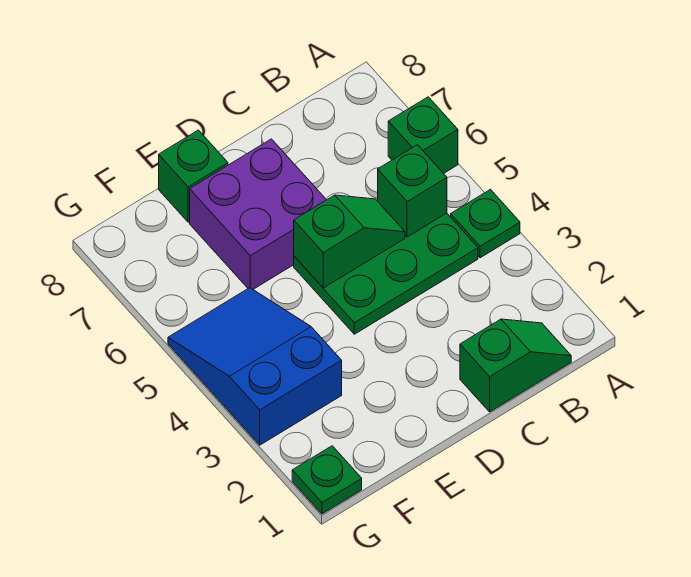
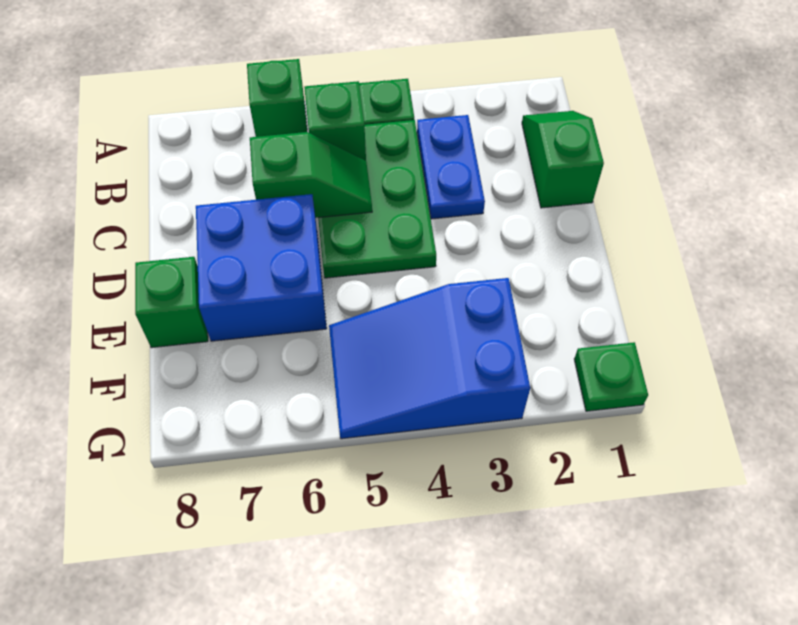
none -> blue 1x2 plate [417,115,485,219]
green 1x2 slope [294,195,405,288] -> green 1x2 slope turned to [250,132,372,218]
purple 2x2 brick [190,139,326,289] -> blue 2x2 brick [196,194,327,341]

